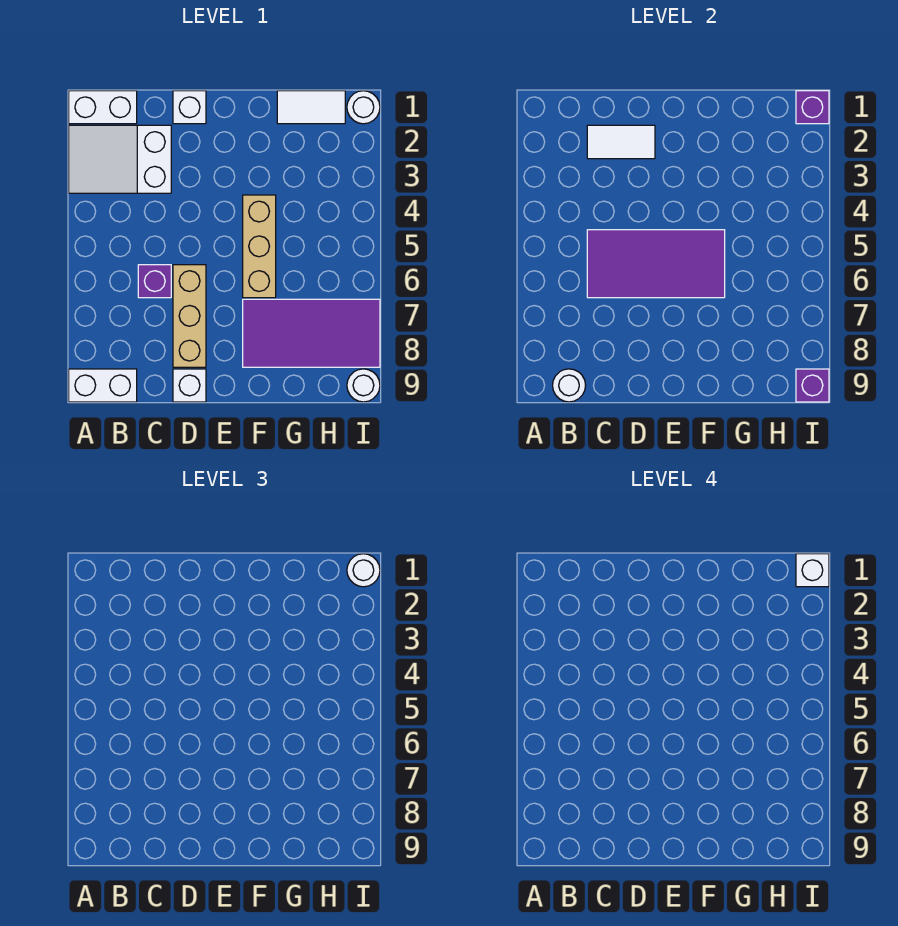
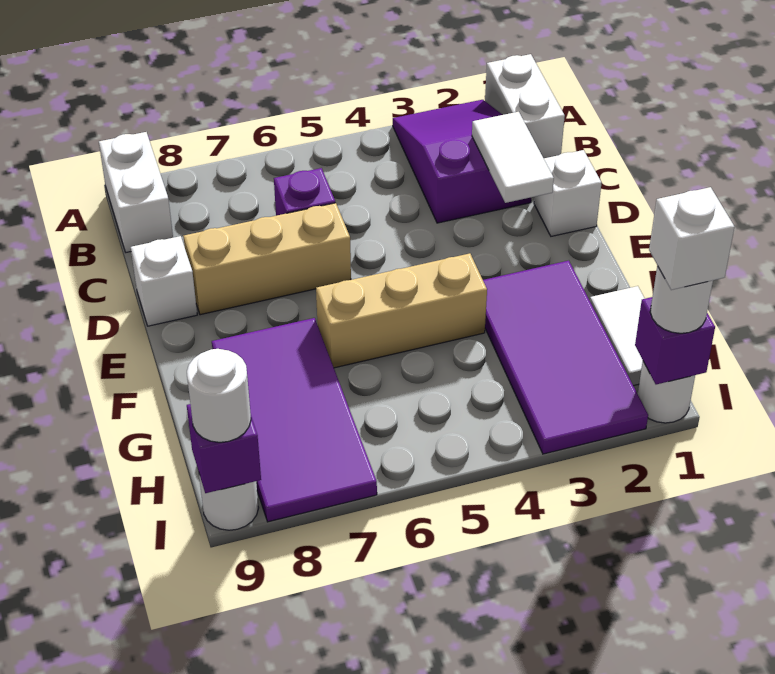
white 2x3 slope [69,125,171,193] -> purple 2x3 slope [393,100,531,223]
white 1x1 round brick [553,369,586,402] -> white 1x1 round brick moved to [187,349,251,442]
purple 2x4 tile [587,230,725,298] -> purple 2x4 tile moved to [483,261,648,454]

